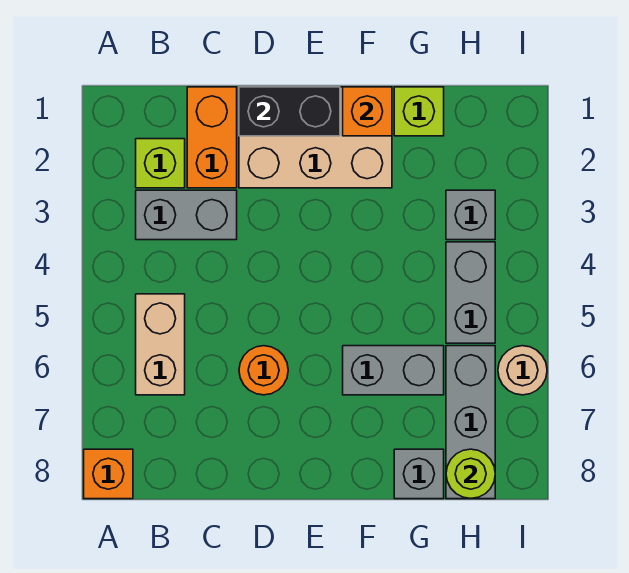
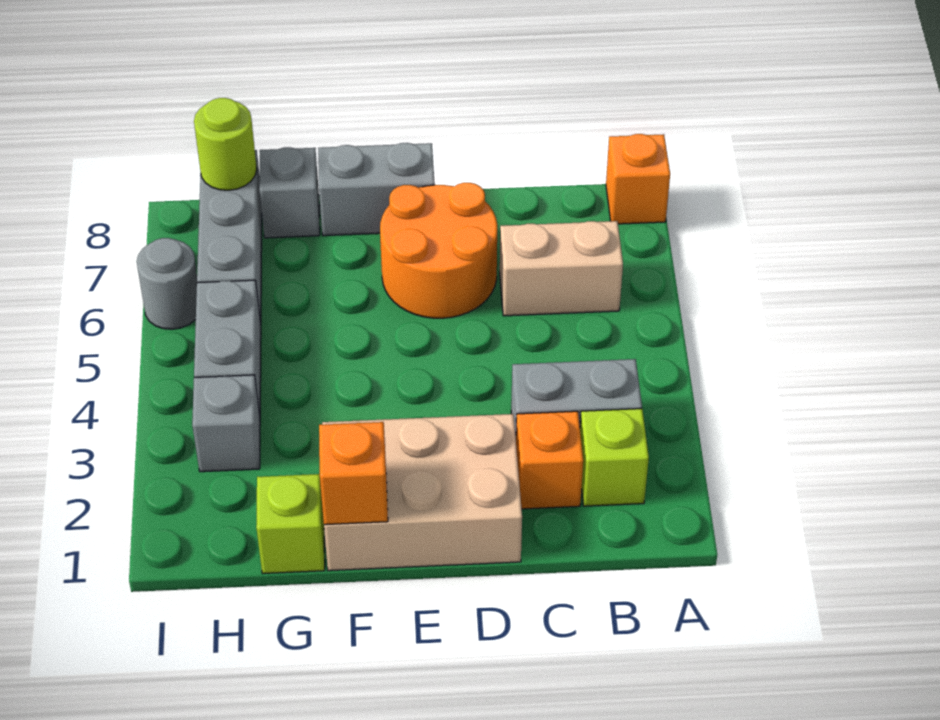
tan 1x2 brick [136,294,185,395] -> tan 1x2 brick turned to [500,221,623,316]
orange 1x2 brick [187,87,237,188] -> orange 1x1 brick [516,411,583,509]
black 1x2 brick [239,87,340,136] -> none
orange 1x1 round brick [239,346,288,395] -> orange 2x2 round brick [380,183,497,318]
grey 1x2 brick [343,346,444,395] -> grey 1x2 brick moved to [318,143,435,236]
tan 1x1 round brick [498,346,547,395] -> grey 1x1 round brick [137,238,197,329]

